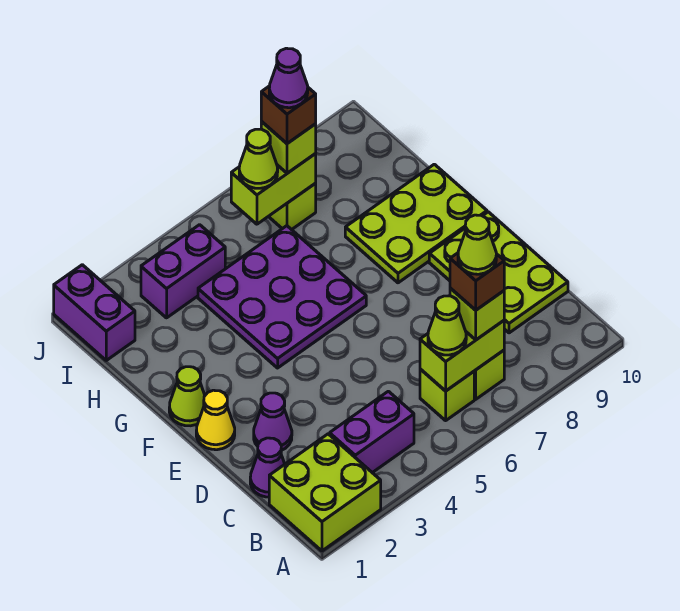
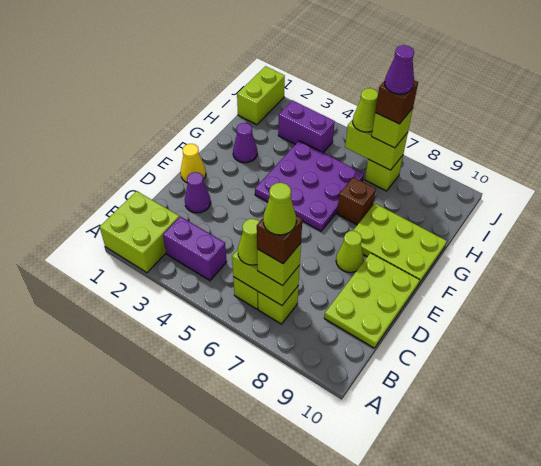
purple 1x1 cone [250,438,285,497] -> purple 1x1 cone moved to [233,123,257,163]
lime 1x1 cone [169,367,205,426] -> lime 1x1 cone moved to [336,231,364,272]
none -> brown 1x1 brick [337,177,376,225]
purple 1x2 brick [54,265,135,360] -> lime 1x2 brick [237,66,285,125]

